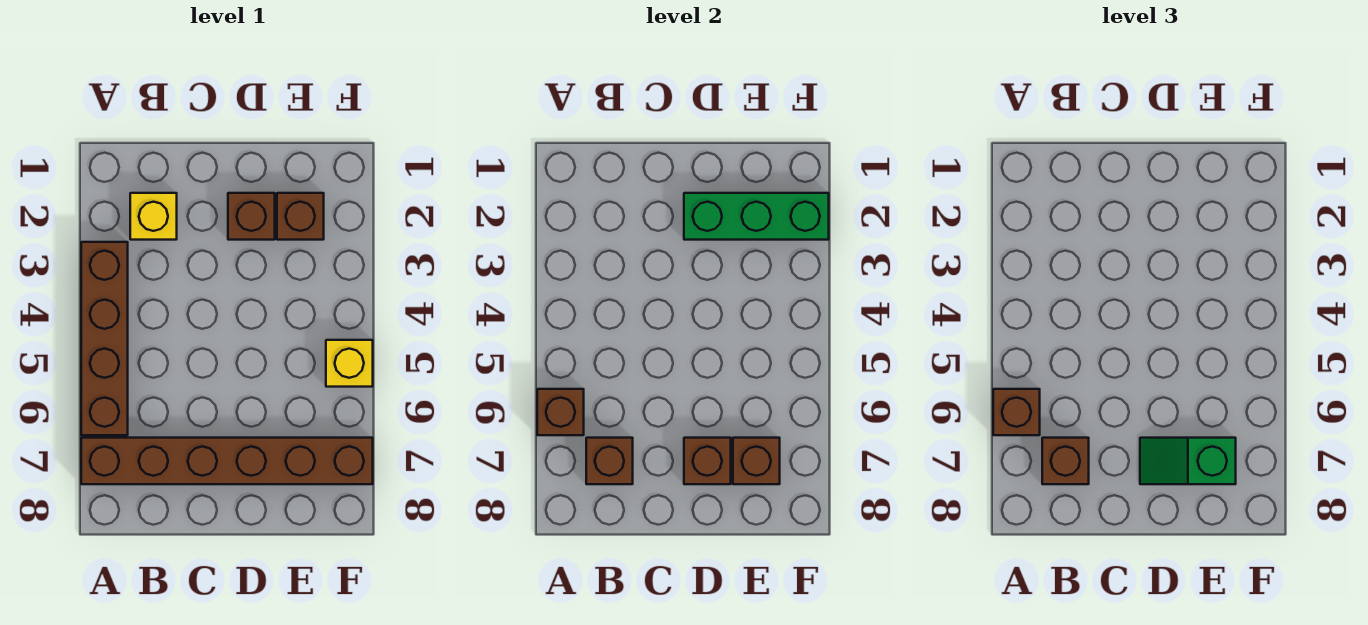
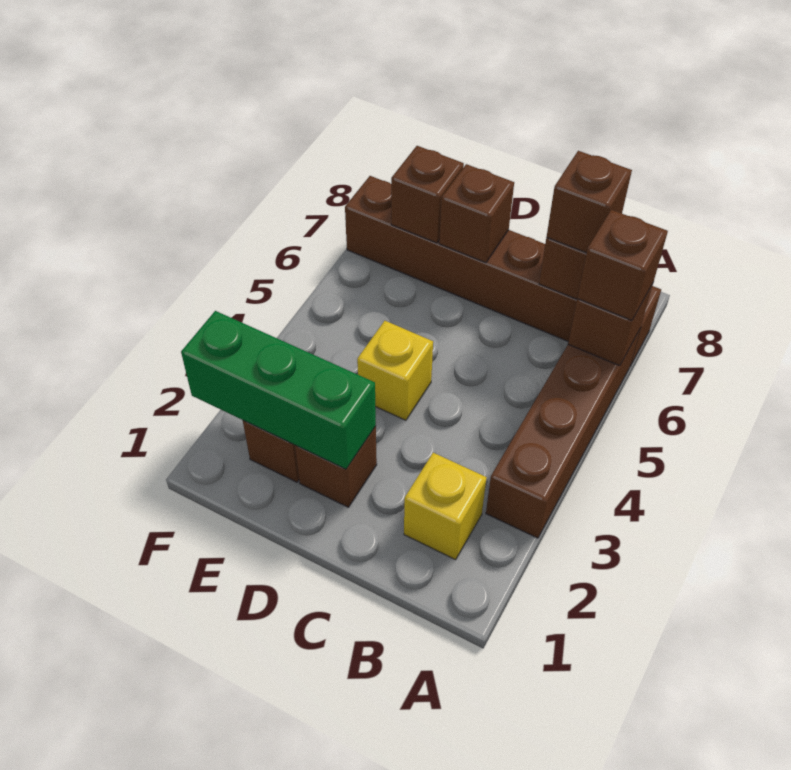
green 1x2 slope [1140,438,1236,484] -> none
yellow 1x1 brick [326,340,373,387] -> yellow 1x1 brick moved to [357,321,433,420]

